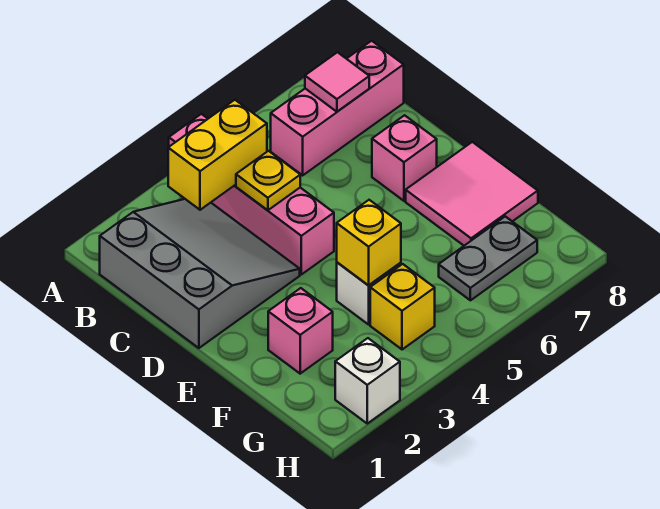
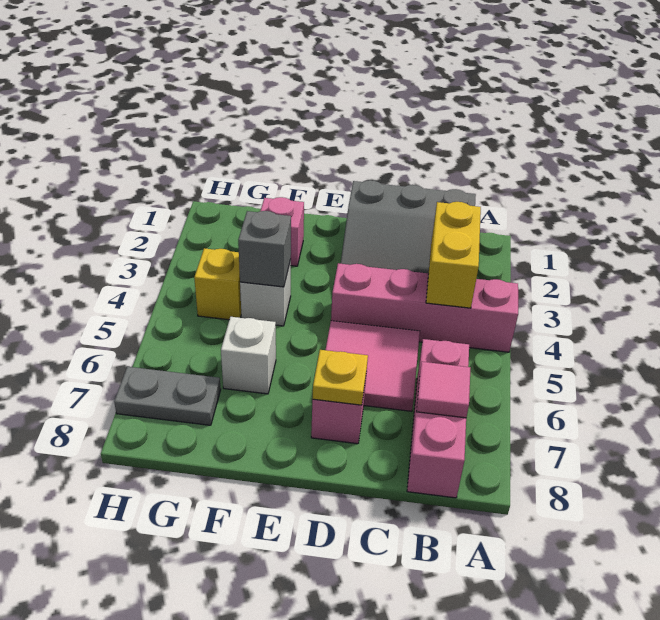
yellow 1x1 plate [236,151,300,210] -> yellow 1x1 plate moved to [313,350,368,405]
pink 2x2 tile [406,142,538,246] -> pink 2x2 tile moved to [326,321,420,411]
yellow 1x1 brick [337,200,401,286] -> grey 1x1 brick [238,211,291,287]
grey 1x2 plate [439,216,537,300] -> grey 1x2 plate turned to [114,367,221,425]
white 1x1 brick [335,338,400,423] -> white 1x1 brick moved to [221,317,276,394]

